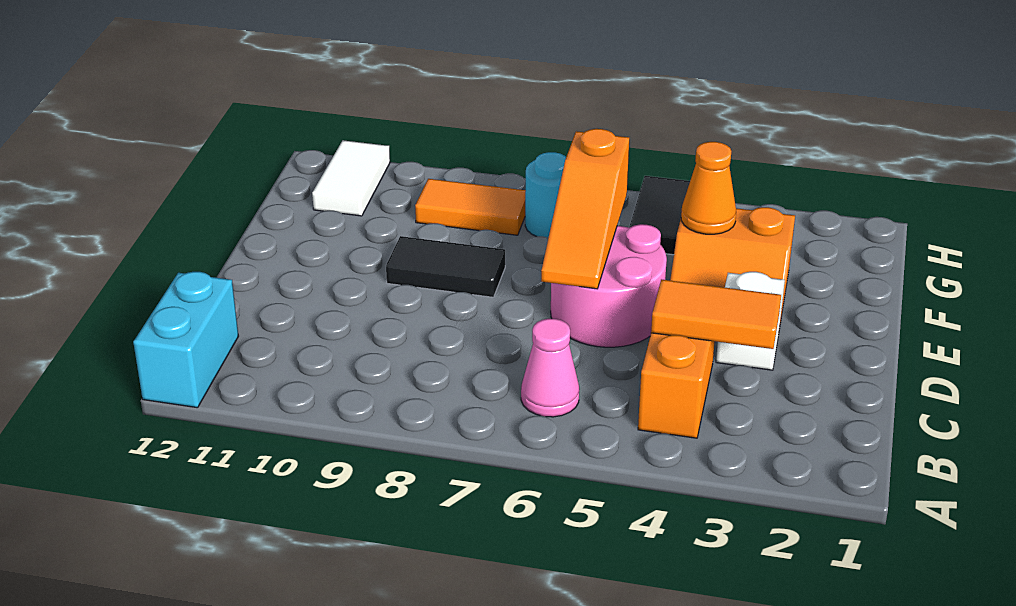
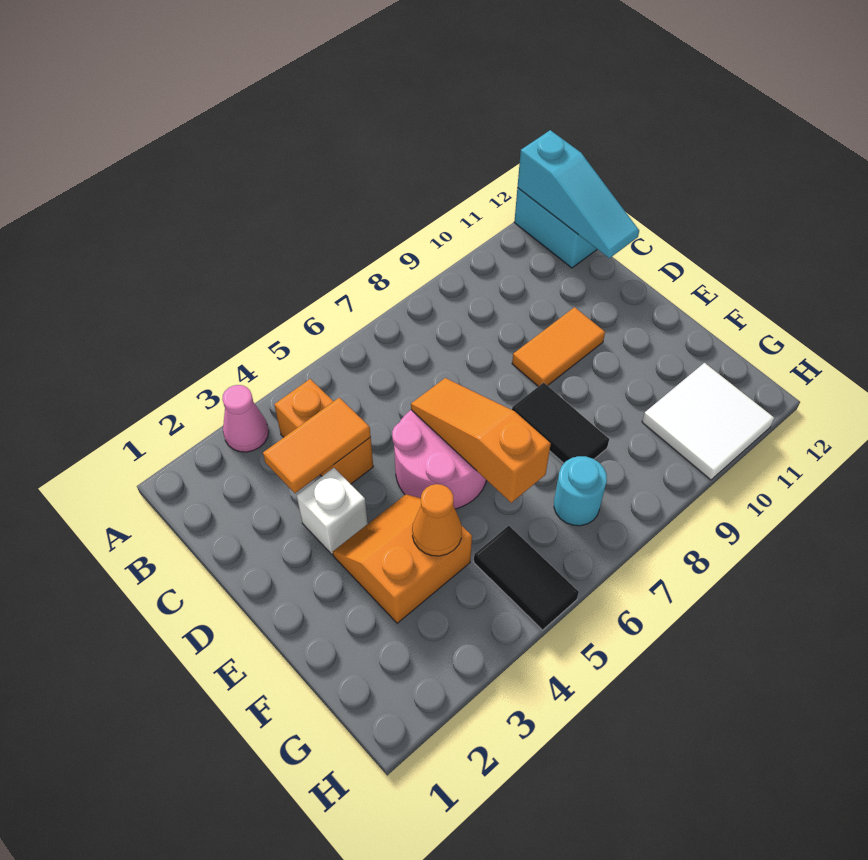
none -> cyan 1x3 slope [517,130,639,258]
pink 1x1 cone [521,319,579,417] -> pink 1x1 cone moved to [222,385,269,452]
black 1x2 tile [386,236,505,297] -> black 1x2 tile turned to [512,383,609,463]
orange 1x2 tile [415,179,526,235] -> orange 1x2 tile moved to [512,307,605,386]
white 1x2 tile [312,140,390,216] -> white 2x2 tile [642,363,774,480]

